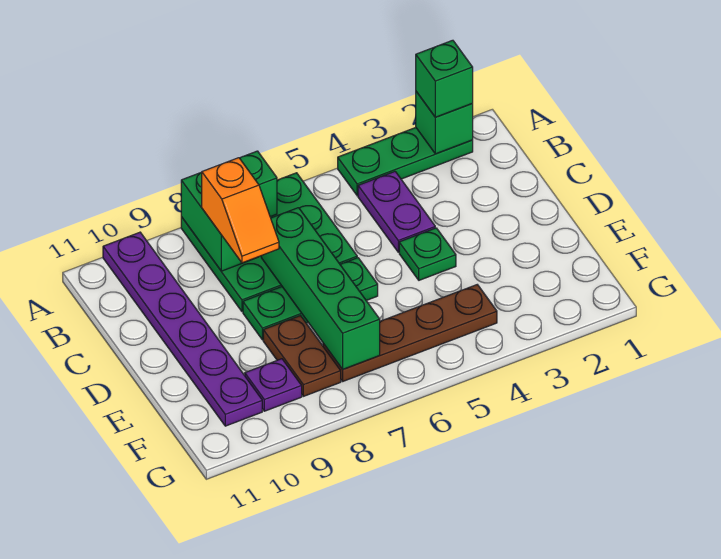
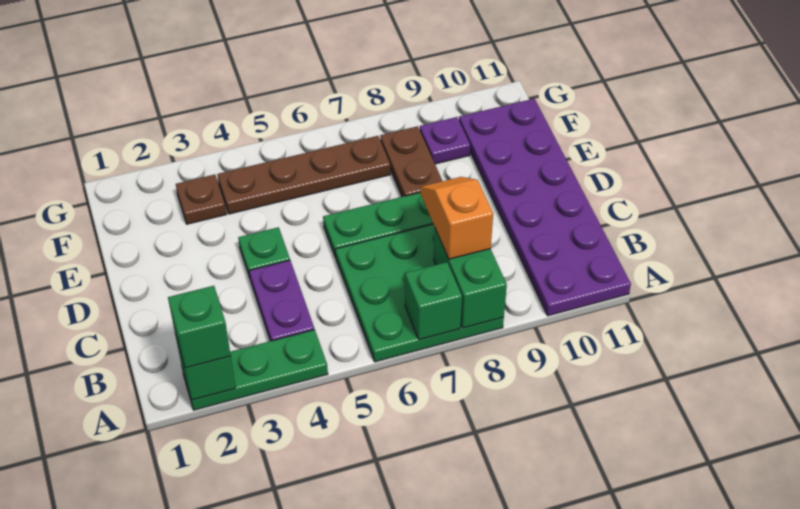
purple 1x6 plate [103,232,262,426] -> purple 2x6 plate [459,99,631,316]
green 1x4 brick [261,208,380,369] -> none
none -> brown 1x1 plate [176,175,226,224]

